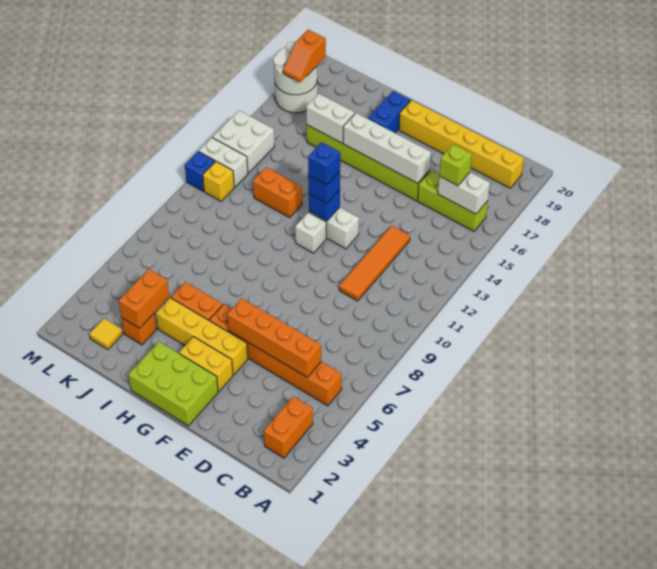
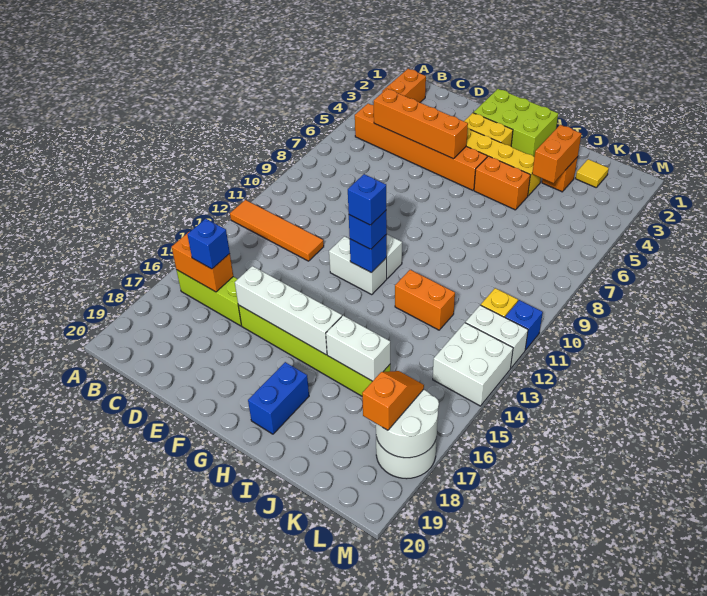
white 1x2 brick [438,172,490,214] -> orange 1x2 brick [172,232,233,292]
yellow 1x6 brick [399,100,524,188] -> none
lime 1x1 brick [439,144,472,186] -> blue 1x1 brick [187,219,230,269]
orange 1x4 tile [339,226,410,301] -> orange 1x4 tile turned to [230,200,324,261]

